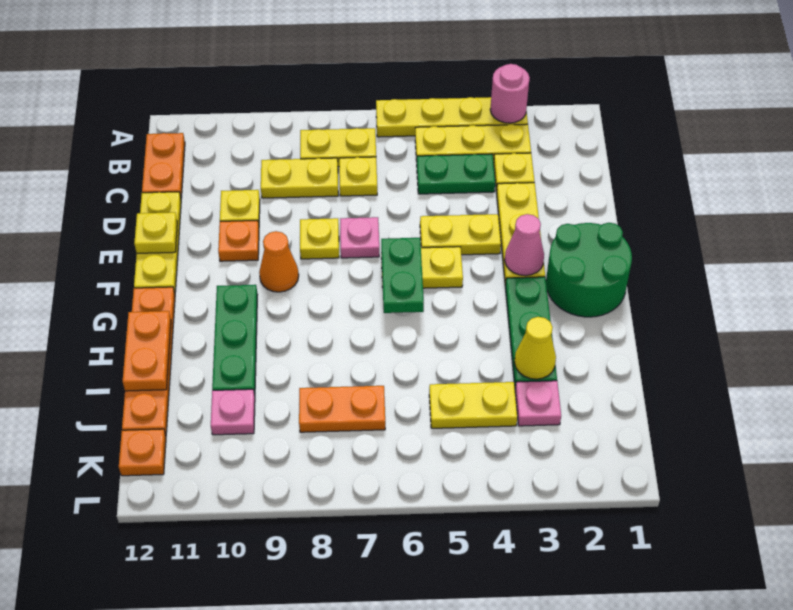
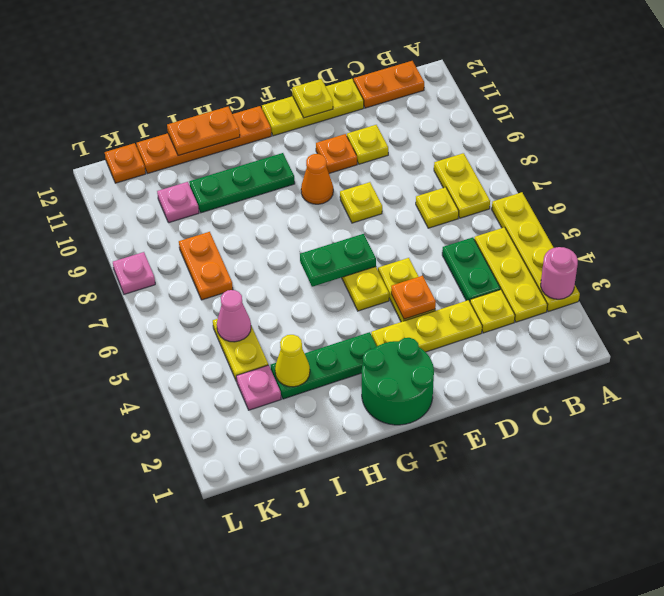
yellow 1x2 plate [261,158,338,198] -> none
none -> orange 1x1 plate [391,276,436,319]
pink 1x1 plate [340,217,379,258] -> pink 1x1 plate moved to [113,252,155,294]
pink 1x1 cone [505,214,544,276] -> pink 1x1 cone moved to [217,290,251,342]

